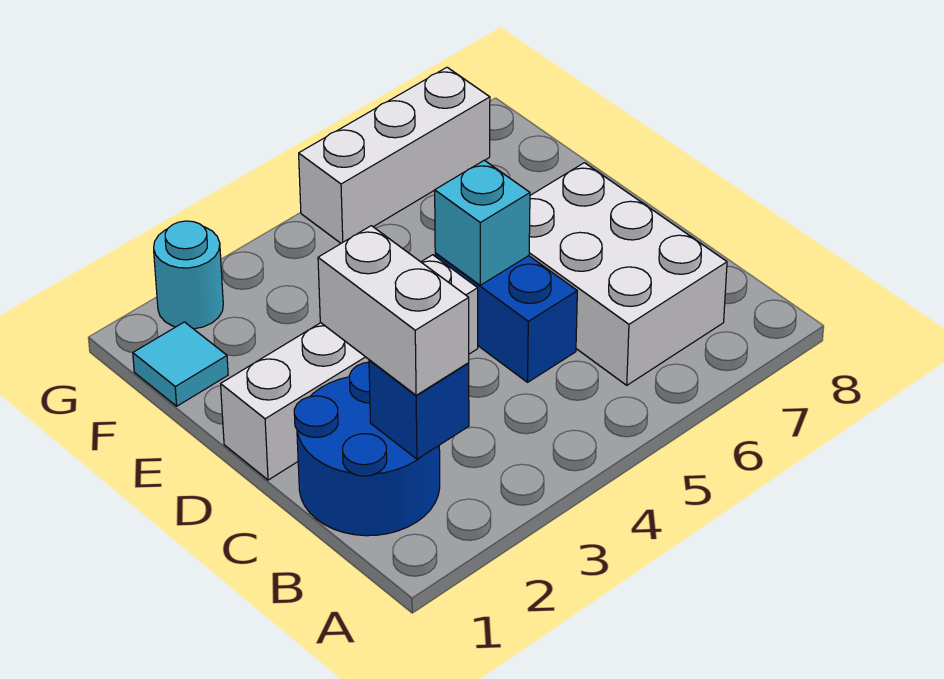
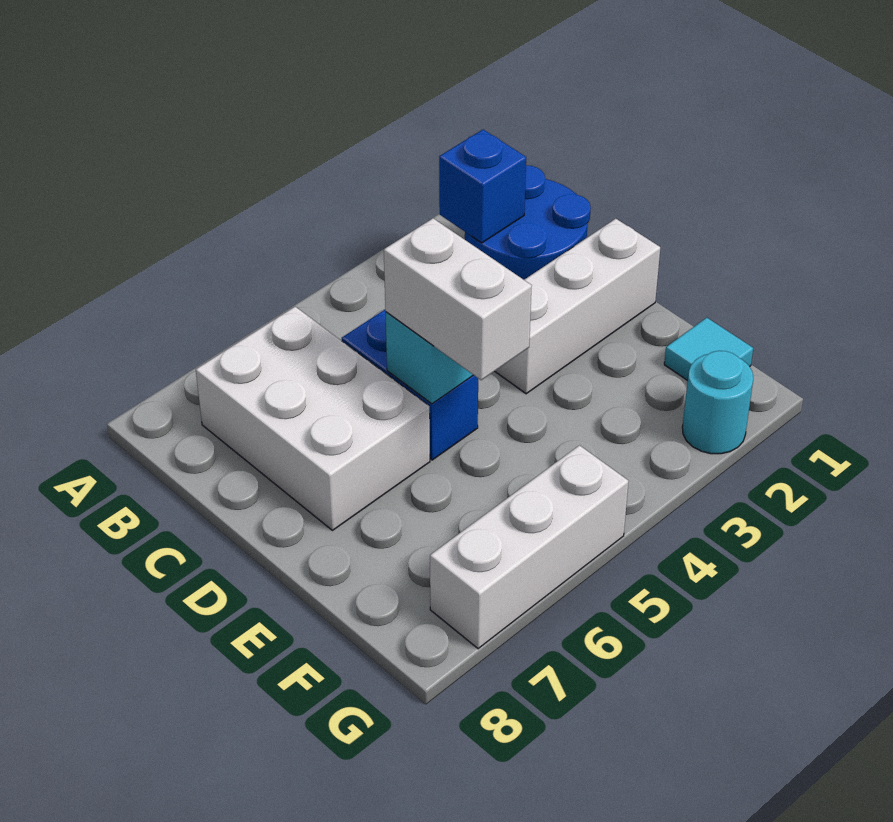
white 1x2 brick [318,226,469,395] -> white 1x2 brick moved to [384,218,532,380]
white 1x4 brick [221,255,478,480] -> white 1x3 brick [495,219,660,394]

